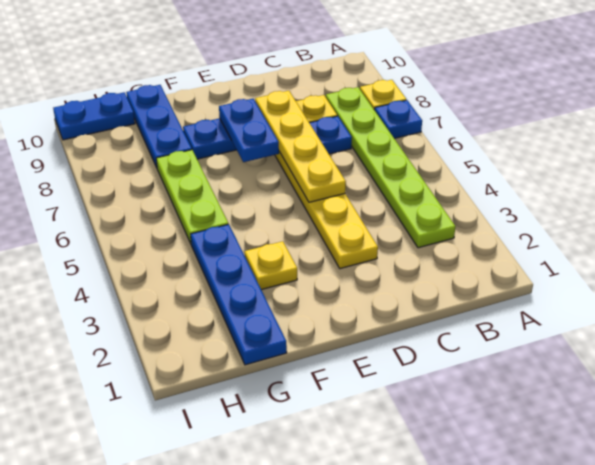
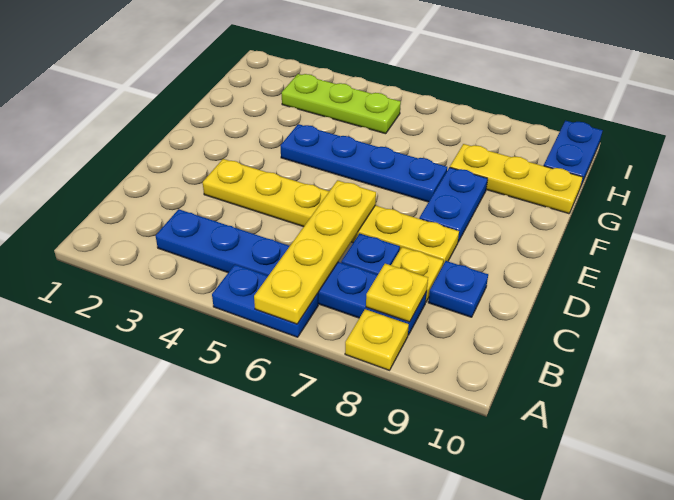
blue 1x1 plate [374,100,422,138] -> blue 1x1 plate moved to [428,261,488,317]
lime 1x6 plate [326,87,456,248] -> blue 1x6 plate [155,209,427,335]
yellow 1x4 plate [255,91,346,202] -> yellow 1x4 plate turned to [254,180,376,324]
blue 1x2 plate [219,99,279,162] -> blue 1x2 plate moved to [212,265,318,337]
yellow 1x1 plate [244,241,297,290] -> yellow 1x1 plate moved to [366,264,428,322]
blue 1x4 plate [191,224,287,365] -> blue 1x4 plate moved to [280,124,447,202]
lime 1x3 plate [156,150,228,243] -> lime 1x3 plate moved to [282,74,401,134]
blue 1x3 plate [126,85,192,167] -> yellow 1x3 plate [450,144,583,214]

